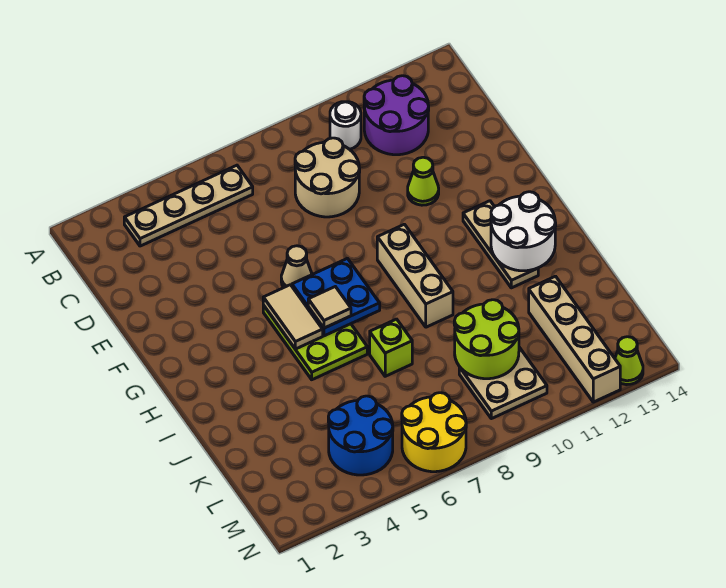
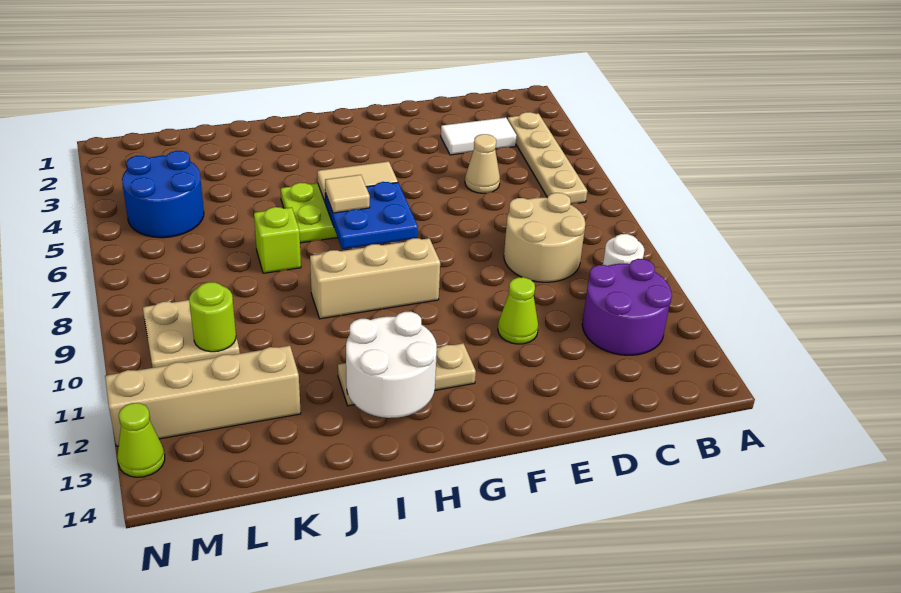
none -> white 1x2 tile [441,117,517,155]
tan 1x1 cone [281,246,312,288] -> tan 1x1 cone moved to [465,134,500,193]
lime 2x2 round brick [454,300,519,379] -> lime 1x1 round brick [189,282,236,352]
yellow 2x2 round brick [402,393,466,472] -> none

